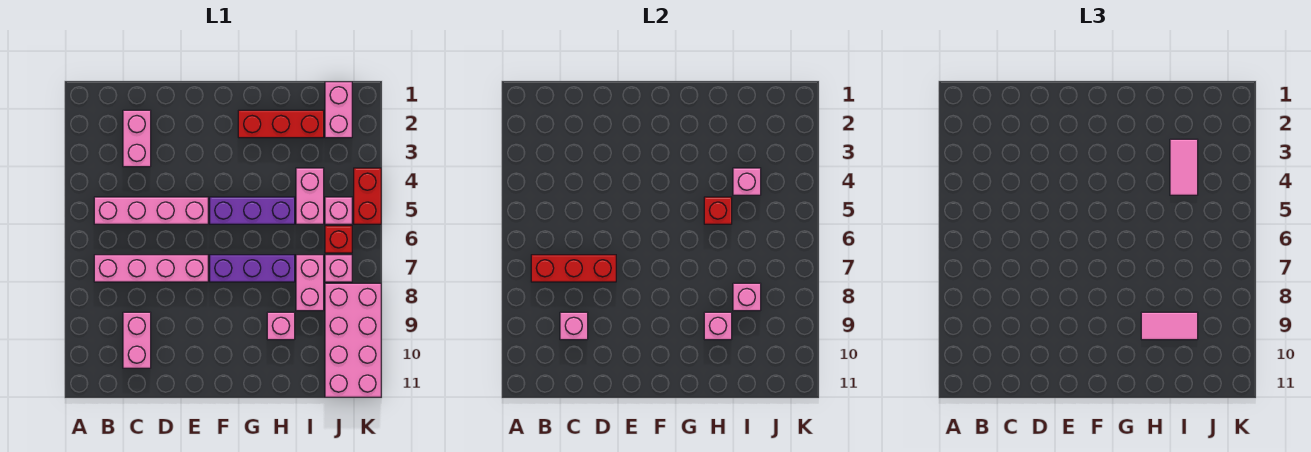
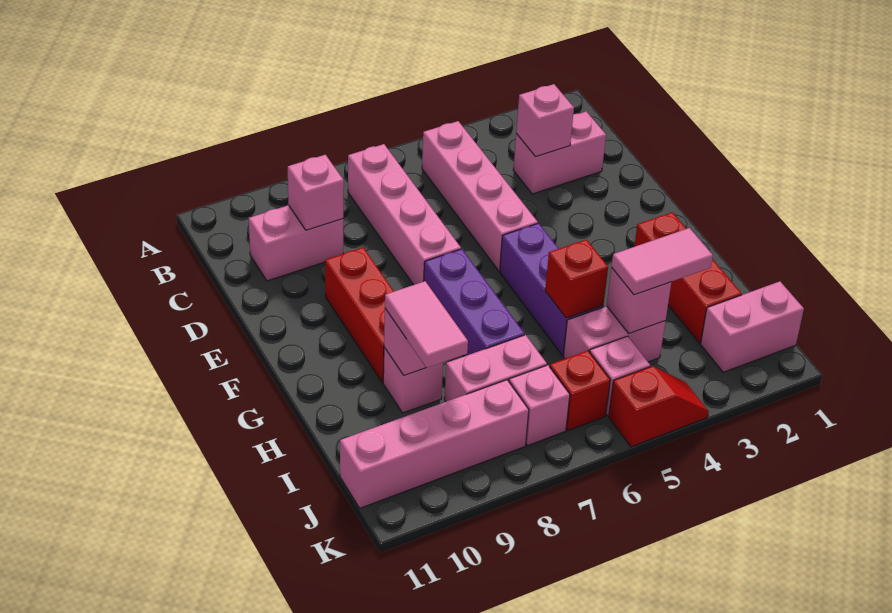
red 1x3 brick [531,255,616,282] -> red 1x3 brick moved to [325,248,394,382]
pink 1x1 brick [733,283,761,311] -> pink 1x1 brick moved to [516,84,574,157]
pink 2x4 brick [325,283,381,397] -> pink 1x4 brick [340,380,529,508]
red 1x2 brick [354,168,381,224] -> red 1x2 slope [609,366,709,447]

